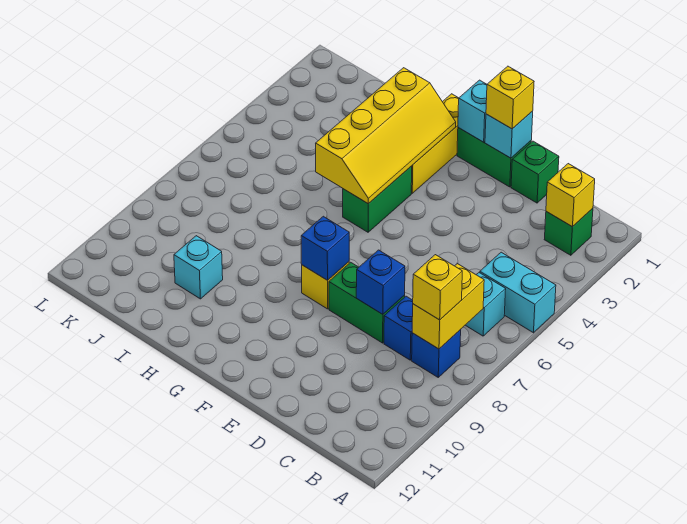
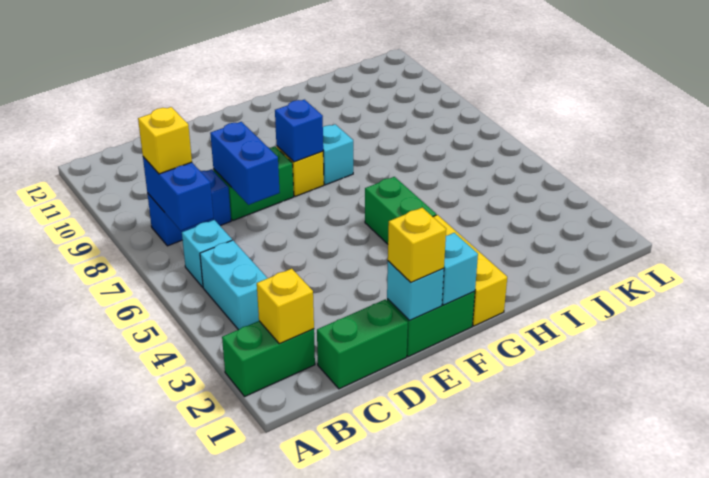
cyan 1x2 brick [480,252,556,333] -> cyan 1x2 brick turned to [200,240,267,330]
green 1x1 brick [544,208,593,255] -> green 1x2 brick [222,321,315,396]
yellow 1x2 brick [412,264,484,349] -> blue 1x2 brick [143,157,213,231]
green 1x1 brick [511,141,559,203] -> green 1x2 brick [317,299,408,389]
blue 1x1 brick [356,250,405,314] -> blue 1x2 brick [210,122,280,205]
yellow 2x4 slope [316,68,456,204] -> none
cyan 1x1 brick [174,236,223,299] -> cyan 1x1 brick moved to [323,124,353,185]

